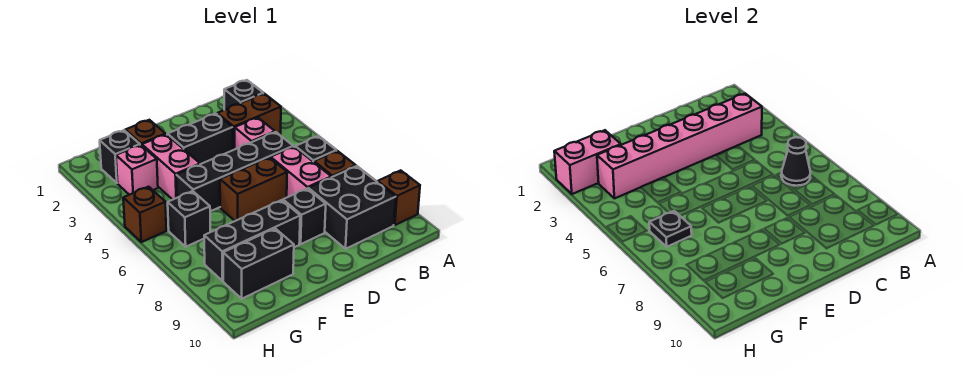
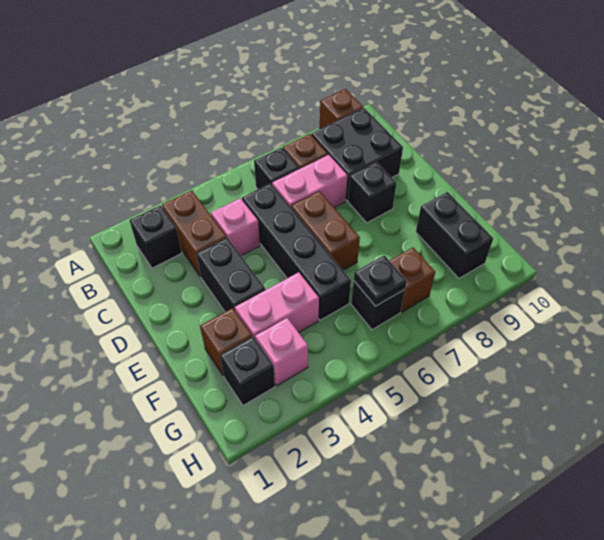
pink 1x6 brick [597,94,762,198] -> none
black 1x1 cone [781,137,811,186] -> none
black 1x3 brick [204,200,300,281] -> none
pink 1x2 brick [554,130,621,194] -> none
brown 1x1 brick [123,187,167,242] -> brown 1x1 brick moved to [389,248,435,312]

